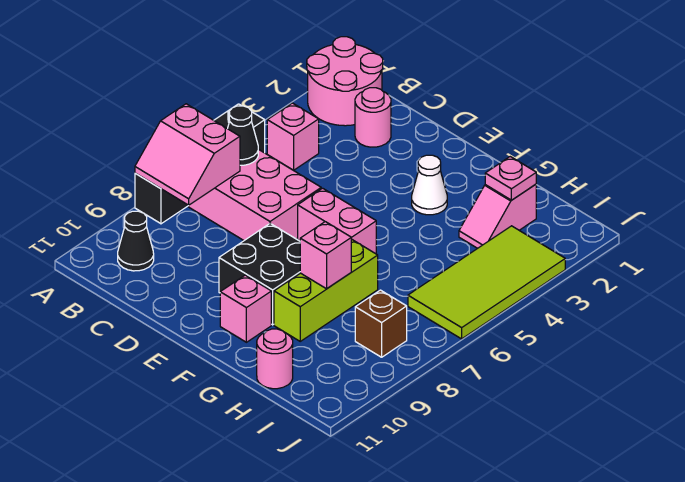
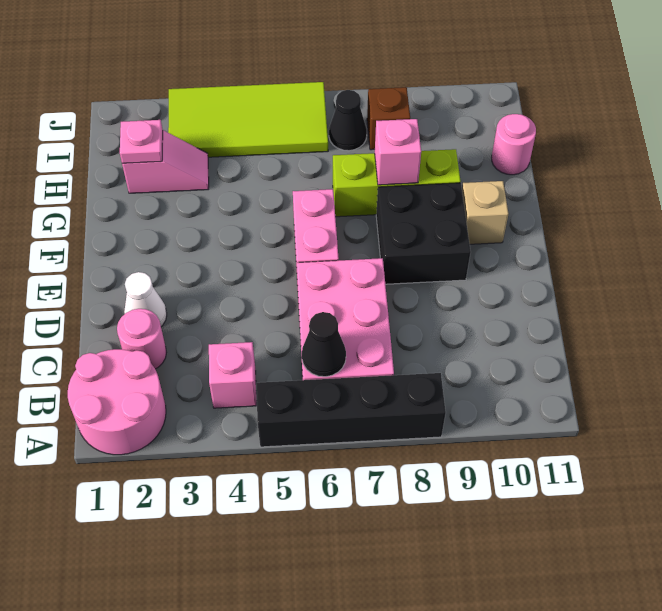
pink 2x2 slope [135,104,240,205] -> none
black 1x1 cone [118,211,154,271] -> black 1x1 cone moved to [329,90,367,151]
white 1x1 cone [412,155,447,215] -> white 1x1 cone moved to [124,272,167,327]
pink 1x1 brick [220,275,271,342] -> tan 1x1 brick [462,181,509,244]

